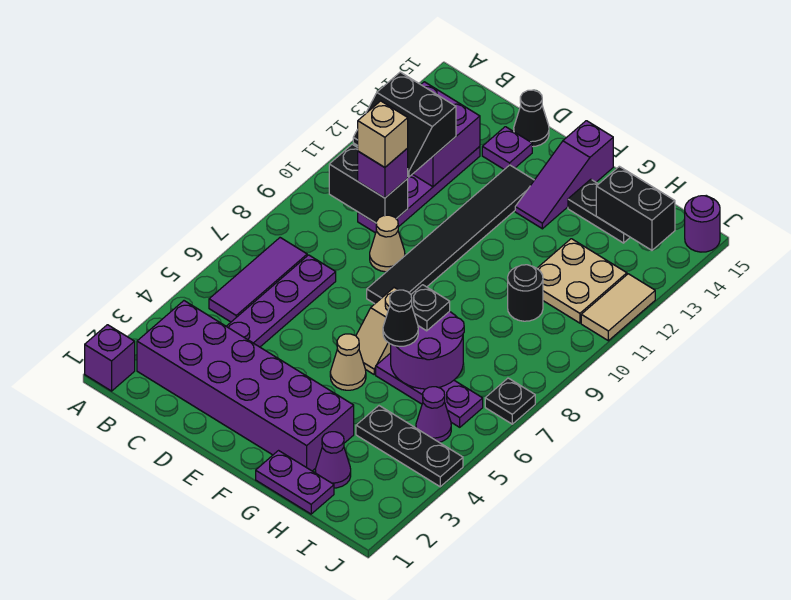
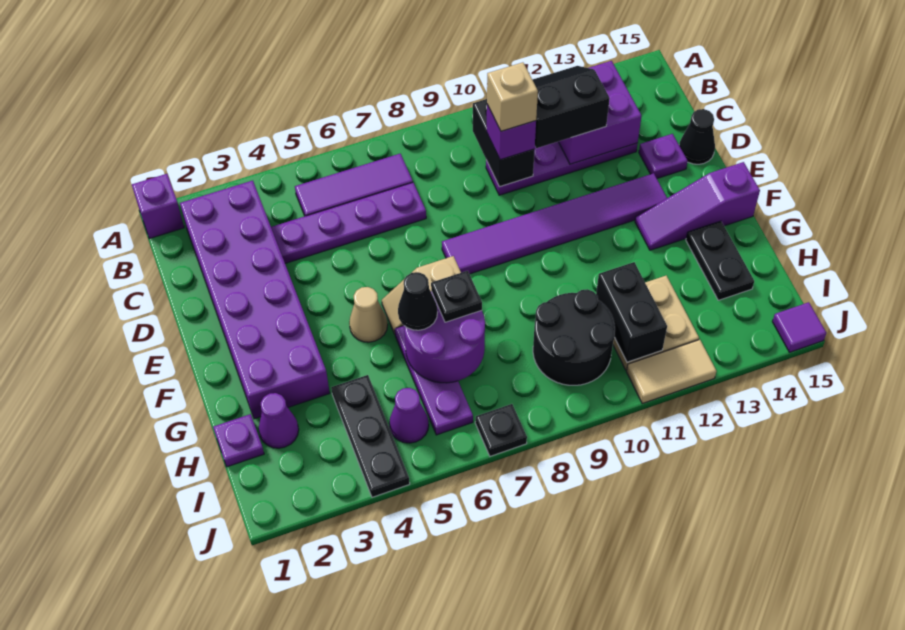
black 2x2 slope [353,72,456,177] -> black 2x2 slope turned to [532,66,610,148]
tan 1x1 cone [370,215,405,272] -> none
black 1x6 tile [367,165,534,304] -> purple 1x6 tile [442,173,667,274]
purple 1x2 plate [256,451,334,514] -> purple 1x1 plate [213,414,264,467]
black 1x1 round brick [508,265,543,321] -> black 2x2 round brick [533,289,615,385]
black 1x2 brick [596,166,675,250] -> black 1x2 brick moved to [596,262,667,362]
purple 1x1 round brick [685,196,720,252] -> purple 1x1 tile [772,302,826,352]

